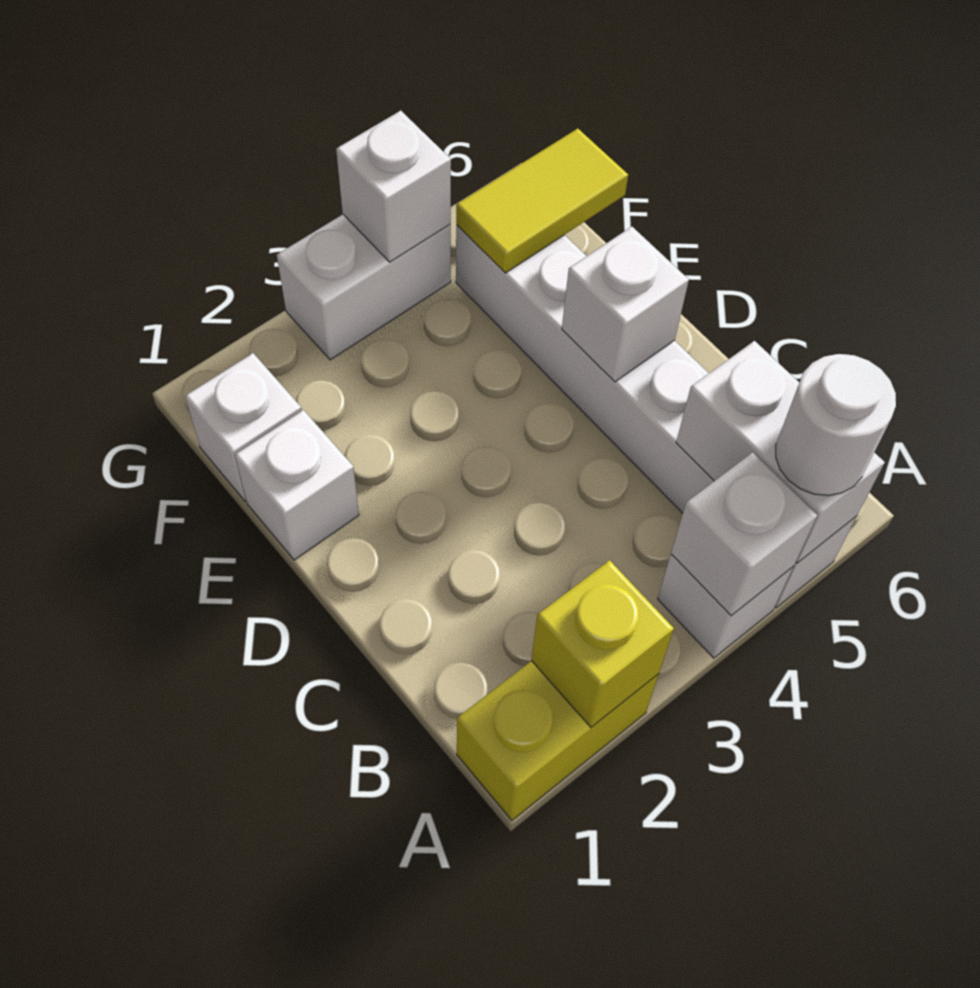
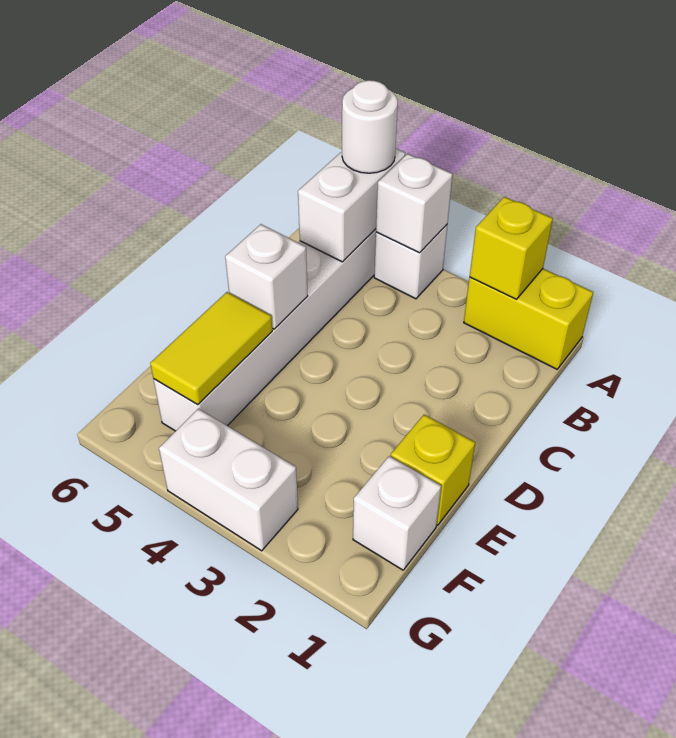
white 1x1 brick [235,410,359,560] -> yellow 1x1 brick [391,415,475,525]
yellow 1x2 tile [456,128,628,273] -> yellow 1x2 tile turned to [150,292,272,405]
white 1x1 brick [336,111,451,262] -> none

